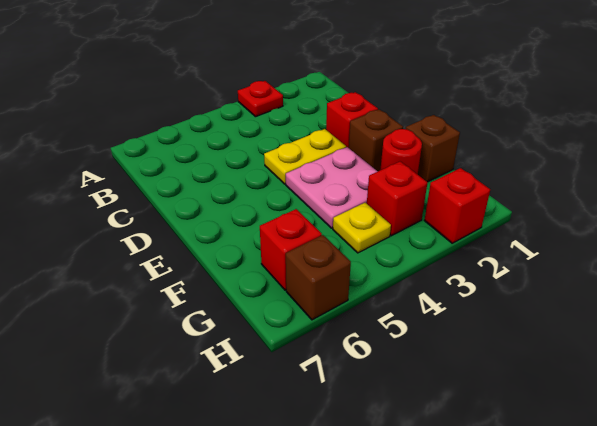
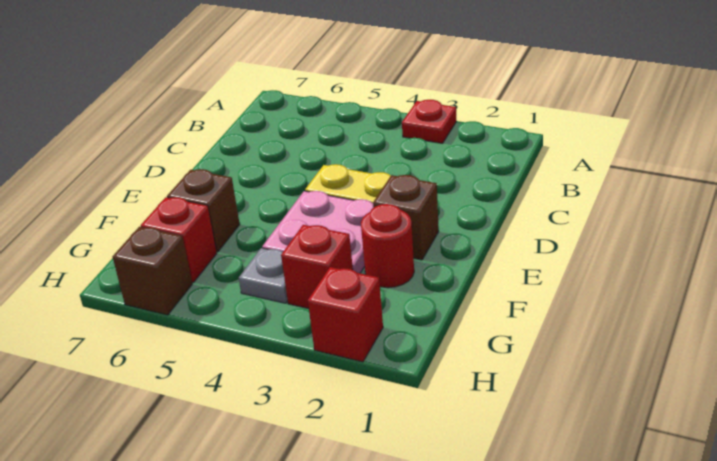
red 1x1 brick [326,92,378,148] -> none
brown 1x1 brick [406,115,460,182] -> brown 1x1 brick moved to [167,169,240,252]
yellow 1x1 plate [333,203,391,253] -> grey 1x1 plate [239,248,288,303]

